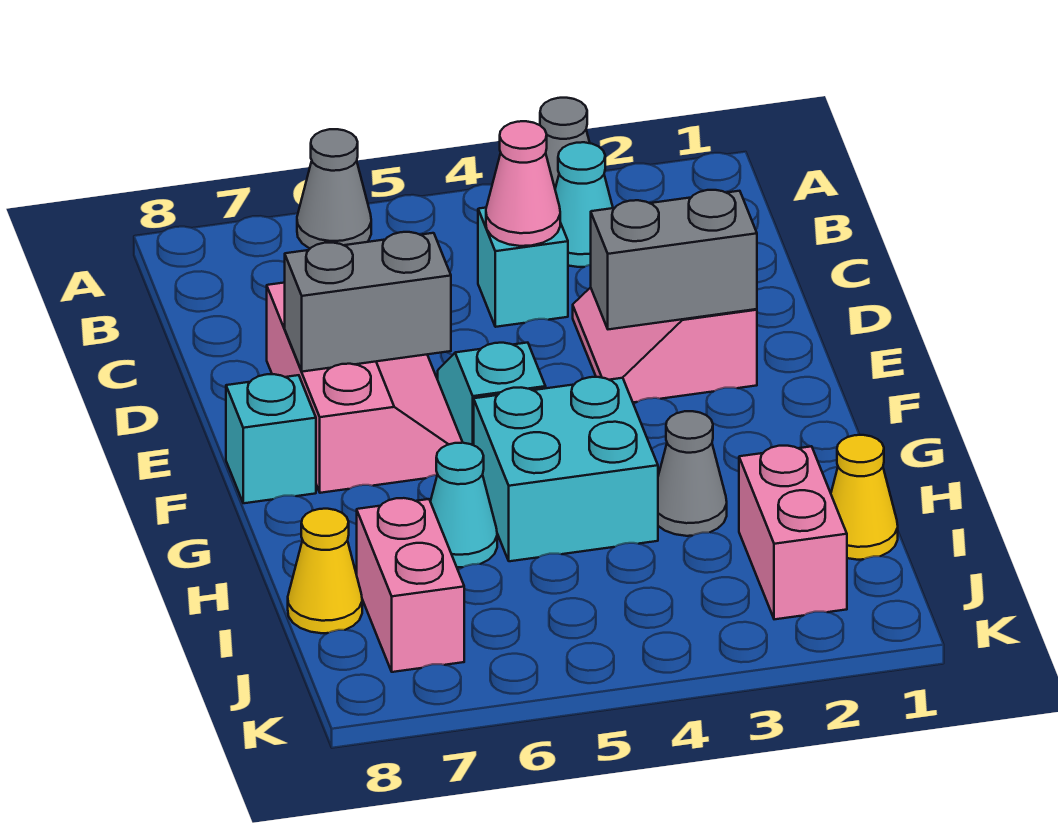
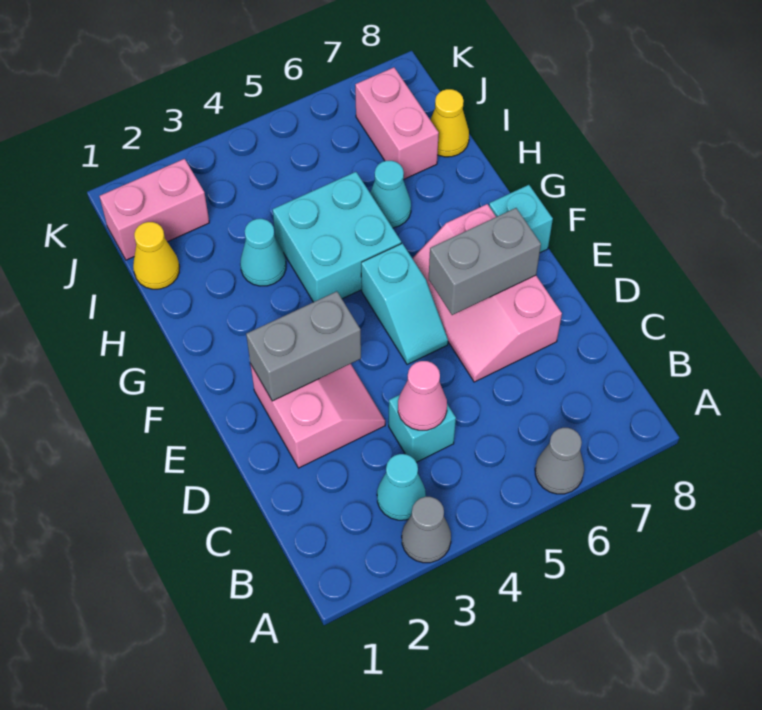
grey 1x1 cone [658,411,727,536] -> cyan 1x1 cone [240,219,286,286]
pink 1x2 brick [739,446,847,619] -> pink 1x2 brick turned to [99,159,209,260]

